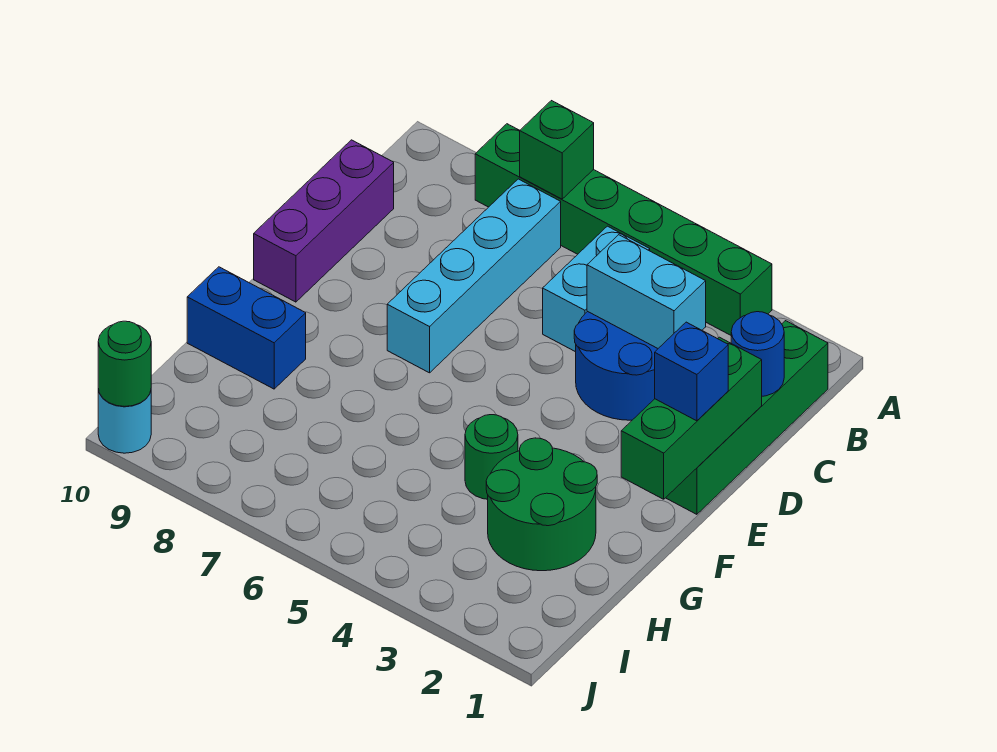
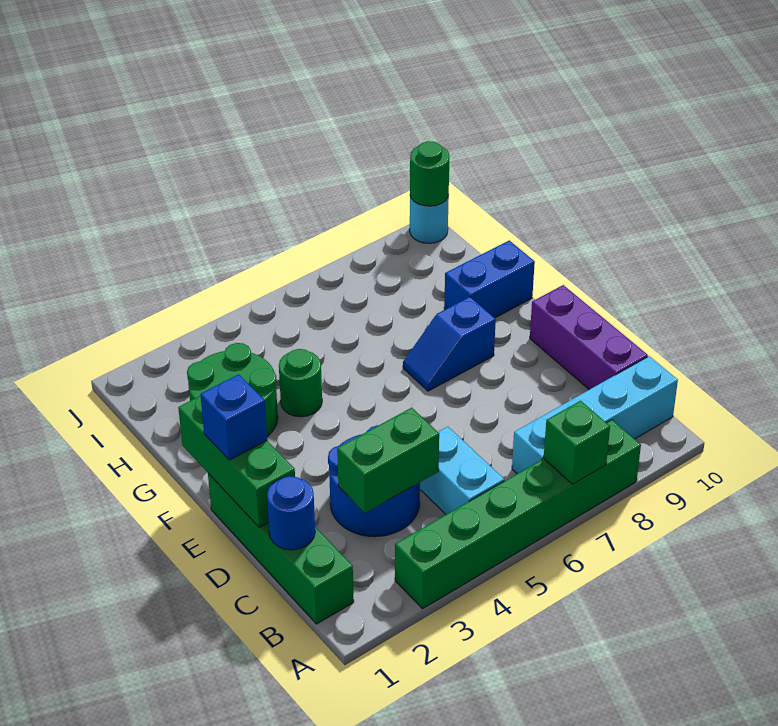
cyan 1x4 brick [387,179,561,373] -> cyan 1x4 brick turned to [512,356,678,474]
cyan 1x2 brick [587,235,706,348] -> green 1x2 brick [337,408,439,513]
none -> blue 1x2 slope [403,297,496,391]

